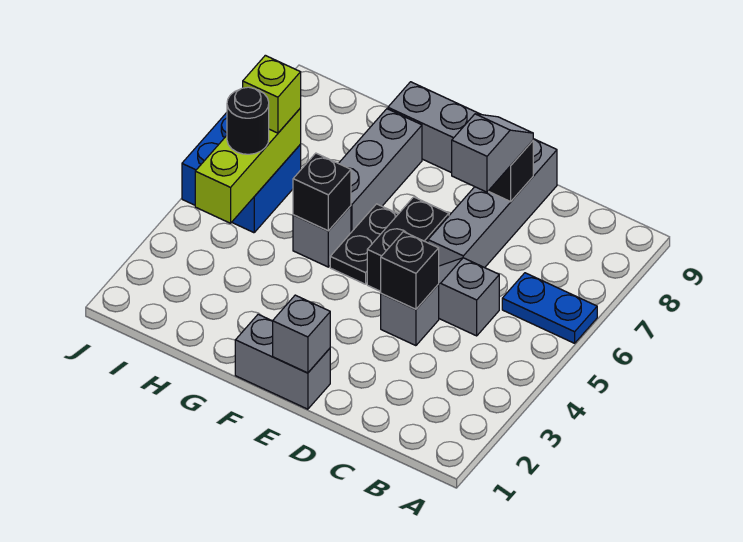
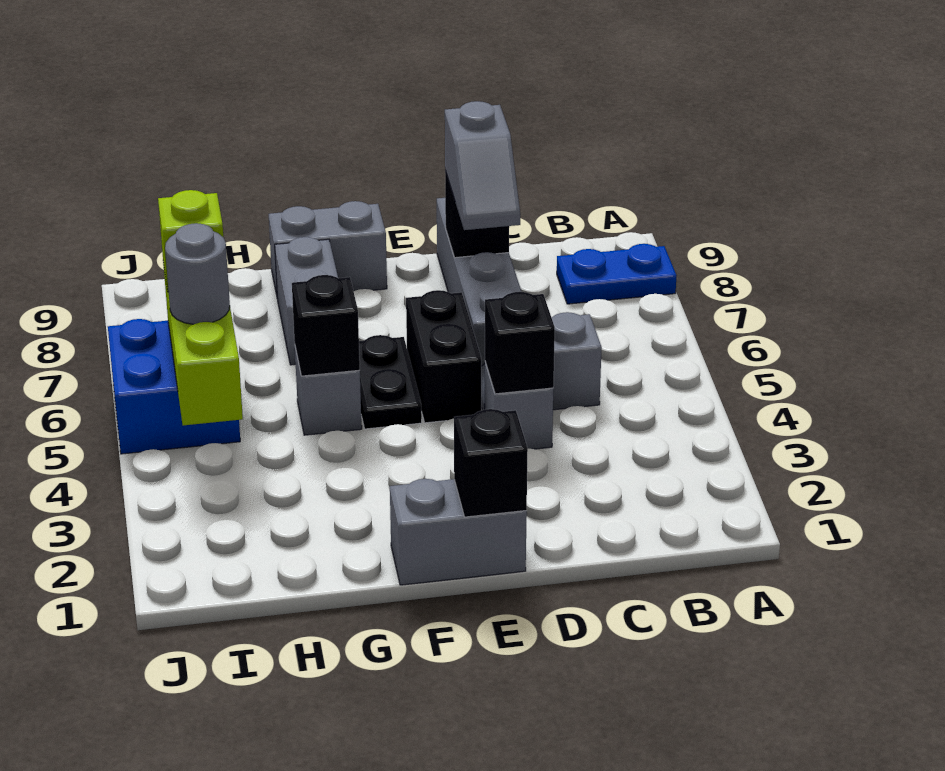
blue 1x2 plate [502,273,597,343] -> blue 1x2 plate moved to [557,244,677,304]
grey 1x2 slope [452,114,533,192] -> grey 1x2 slope turned to [445,101,520,230]
grey 1x1 brick [273,295,330,373] -> black 1x1 brick [454,409,528,517]
grey 1x3 brick [339,109,422,232] -> grey 1x2 brick [275,237,338,365]
black 1x1 round brick [227,87,269,154] -> grey 1x1 round brick [165,223,230,324]

